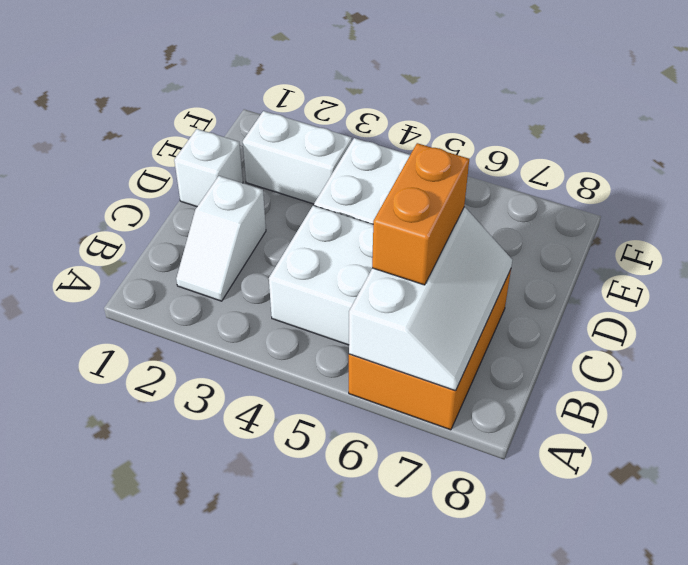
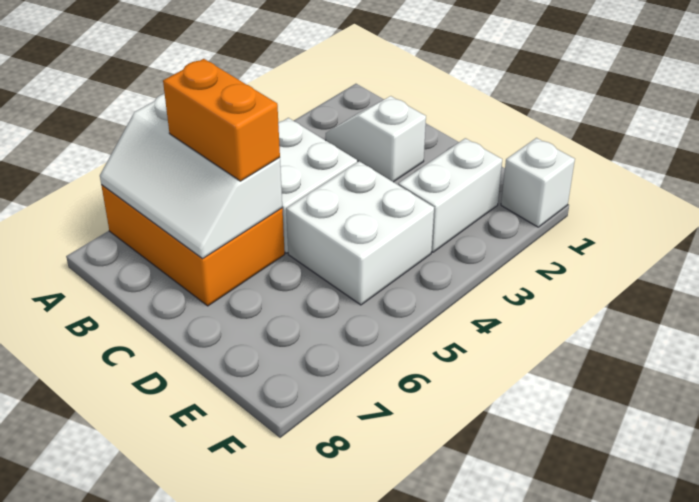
white 1x1 brick [174,129,243,207] -> white 1x1 brick moved to [501,138,575,227]

